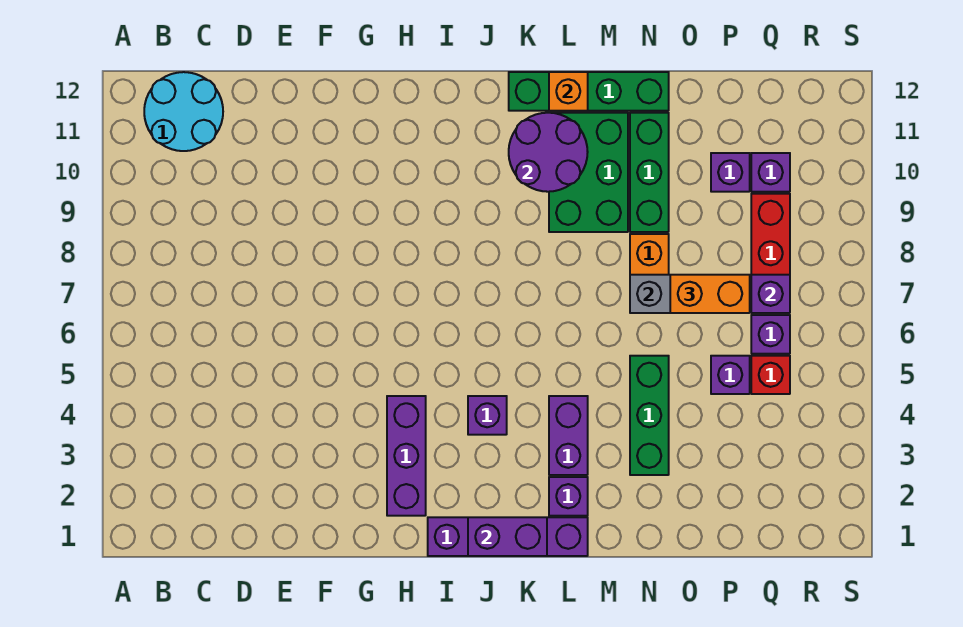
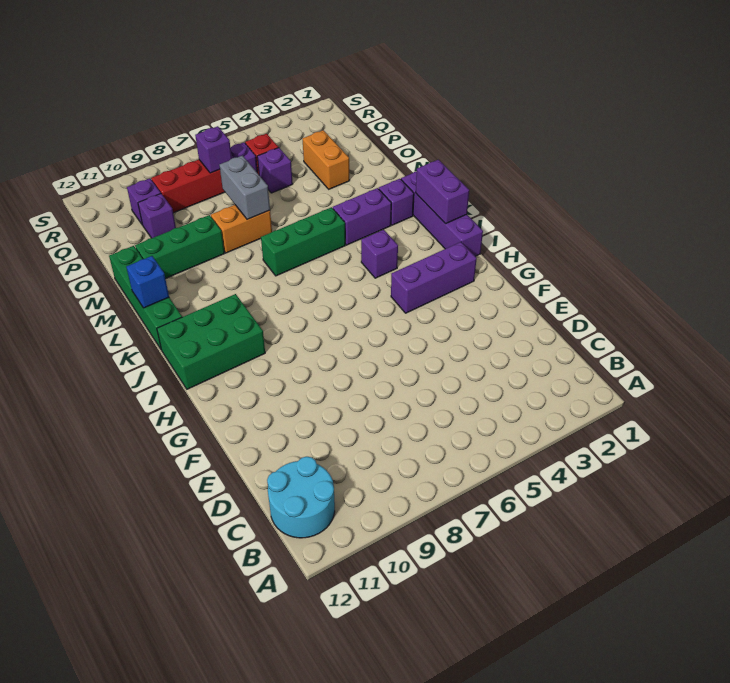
purple 2x2 round brick [509,113,588,192] -> none
green 2x3 brick [549,113,628,232] -> green 2x3 brick moved to [157,294,265,389]
orange 1x1 brick [549,72,588,111] -> blue 1x1 brick [126,256,169,308]
green 1x3 brick [630,356,669,475] -> green 1x3 brick moved to [261,207,345,276]
orange 1x2 brick [670,275,750,313] -> orange 1x2 brick moved to [303,130,350,189]

